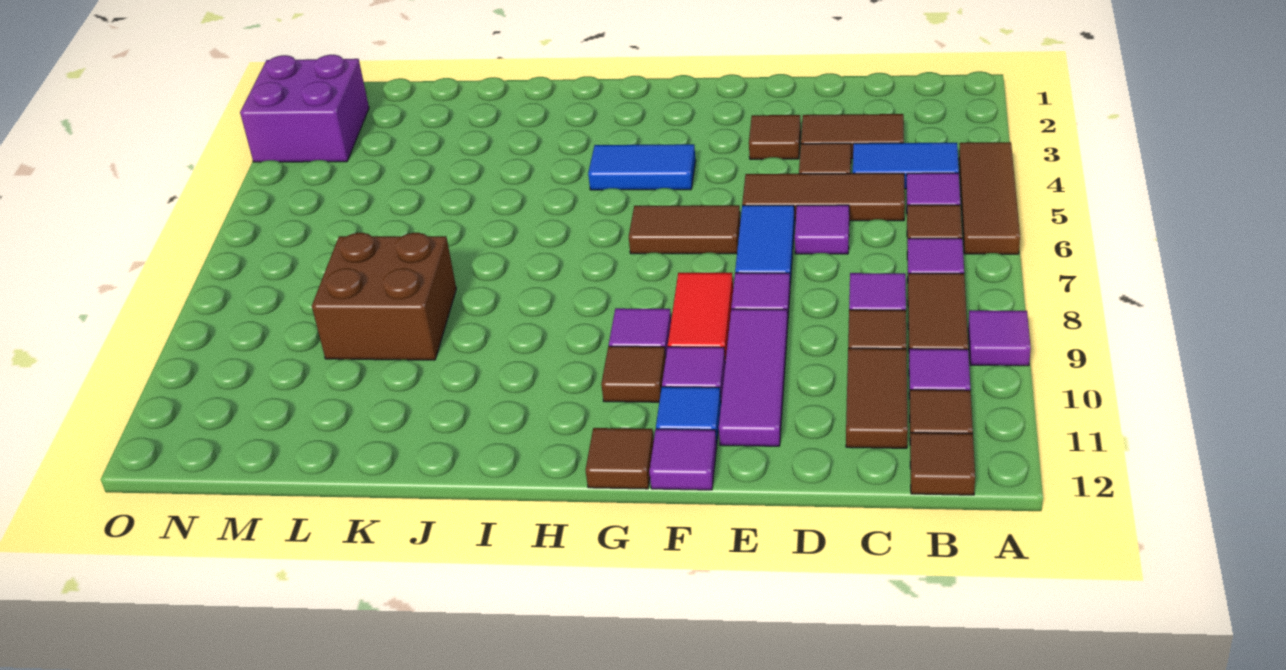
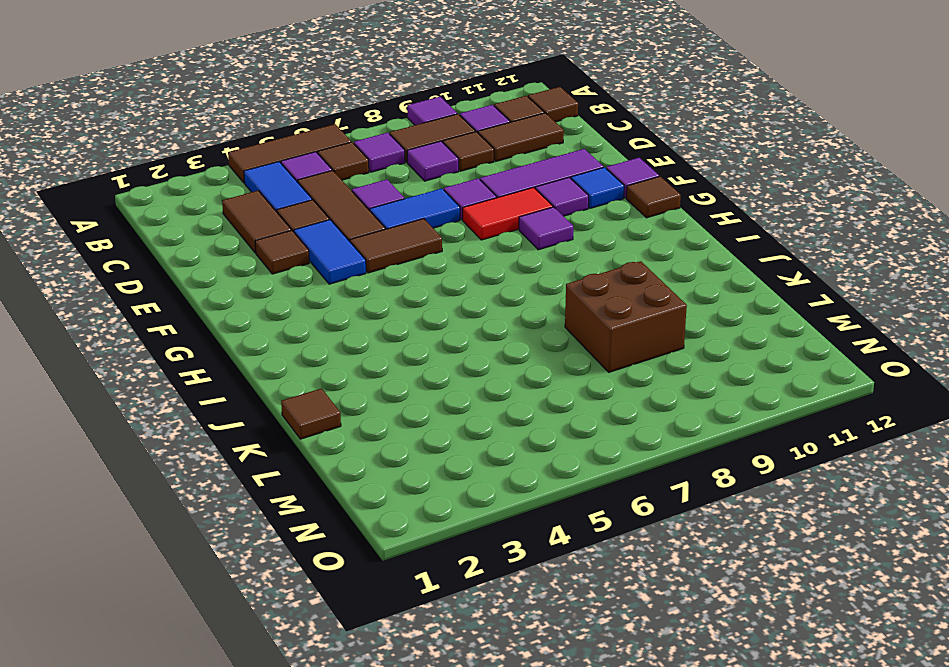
brown 1x2 tile [629,205,740,254] -> brown 1x2 tile turned to [350,219,442,273]
blue 1x2 tile [588,144,696,190] -> blue 1x2 tile moved to [294,220,366,284]
brown 1x1 tile [601,346,666,402] -> brown 1x1 tile moved to [281,388,341,439]
purple 2x2 brick [240,55,369,162] -> none

